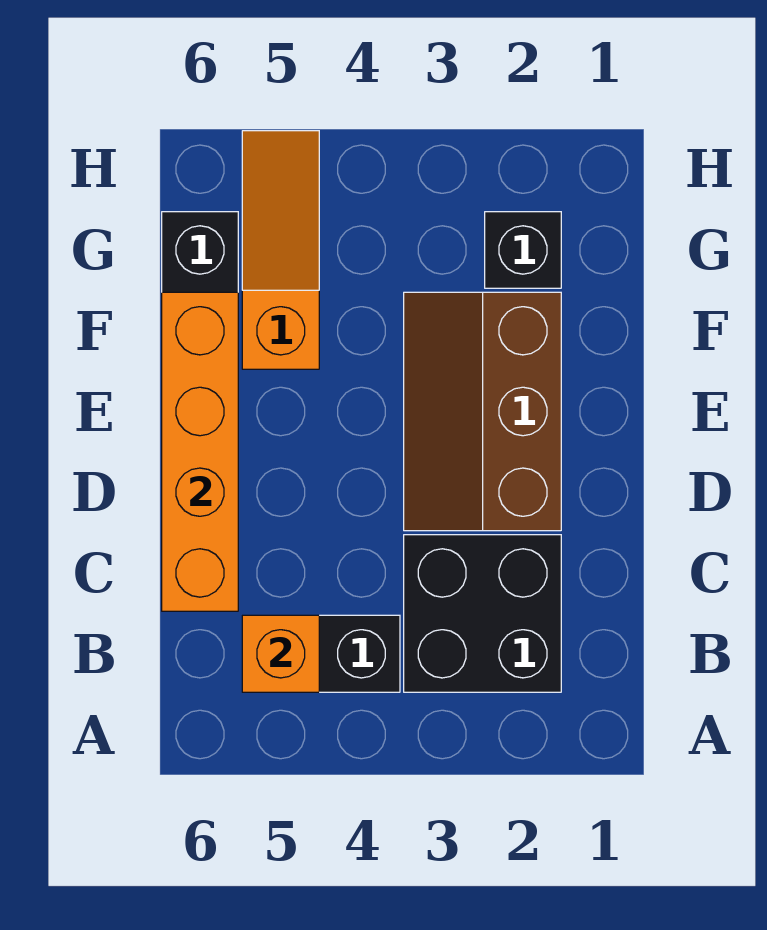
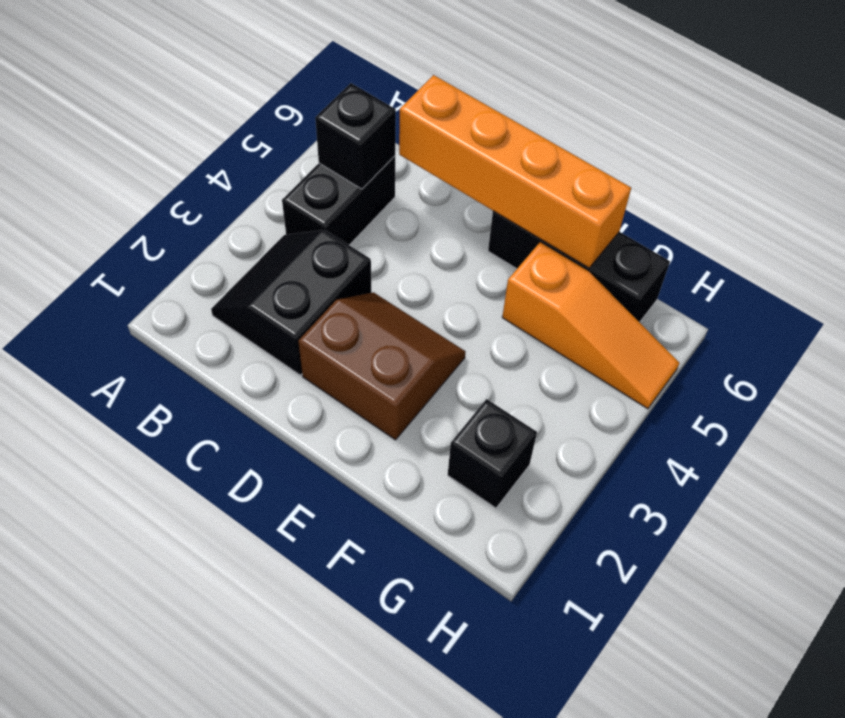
black 2x2 brick [404,535,561,692] -> black 2x2 slope [211,230,371,375]
orange 1x1 brick [242,615,319,692] -> black 1x1 brick [315,83,396,189]
brown 2x3 slope [404,292,561,531] -> brown 2x2 slope [298,292,466,440]

